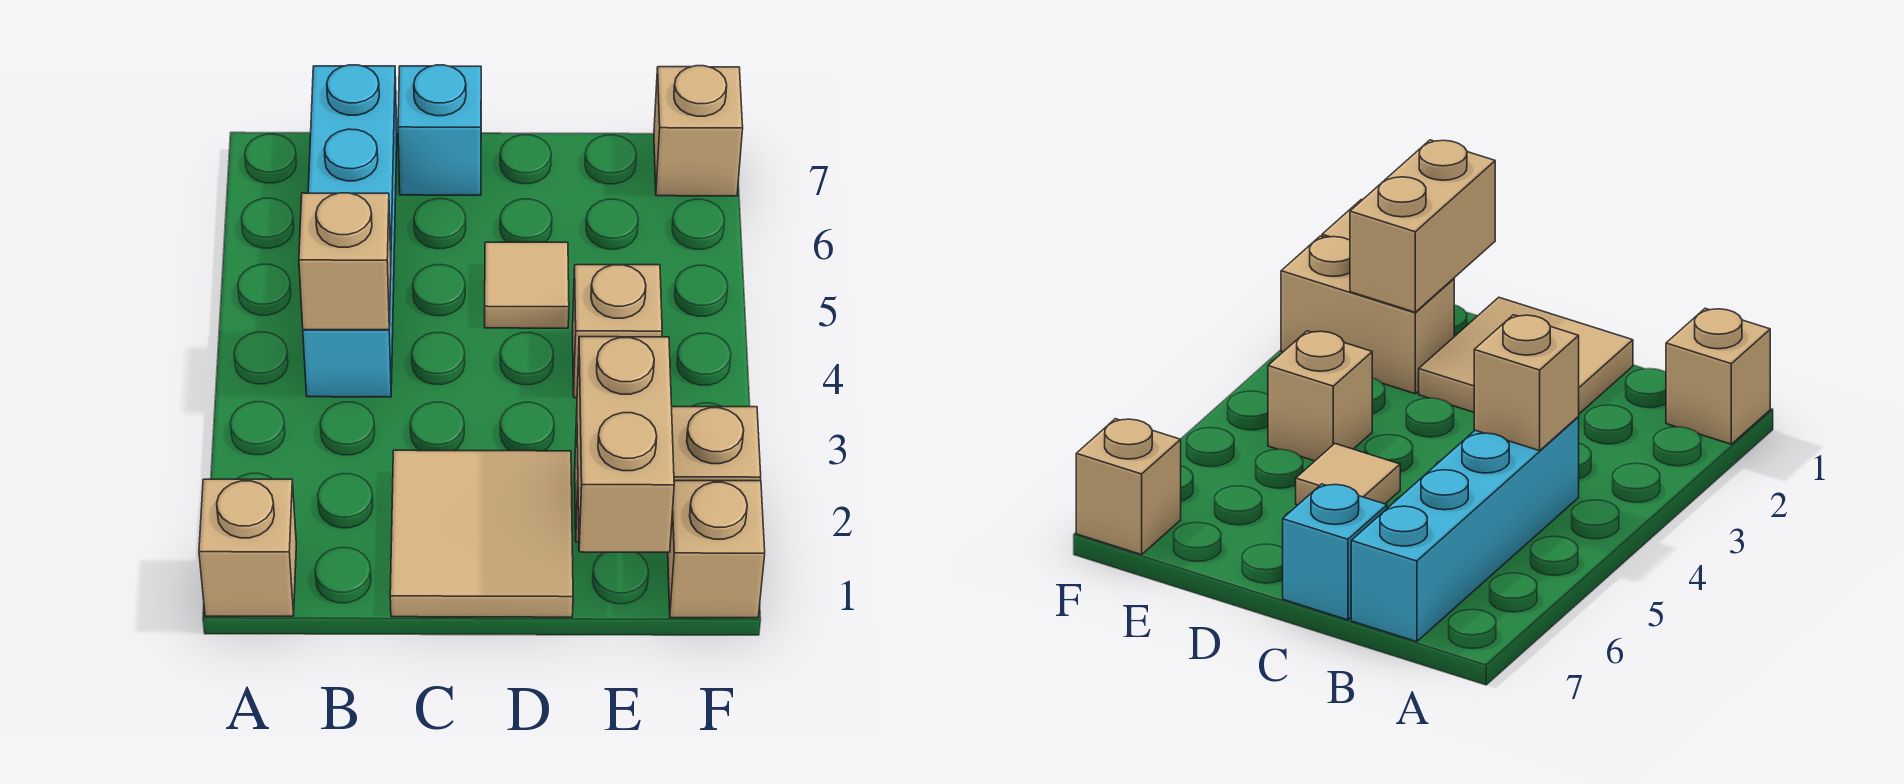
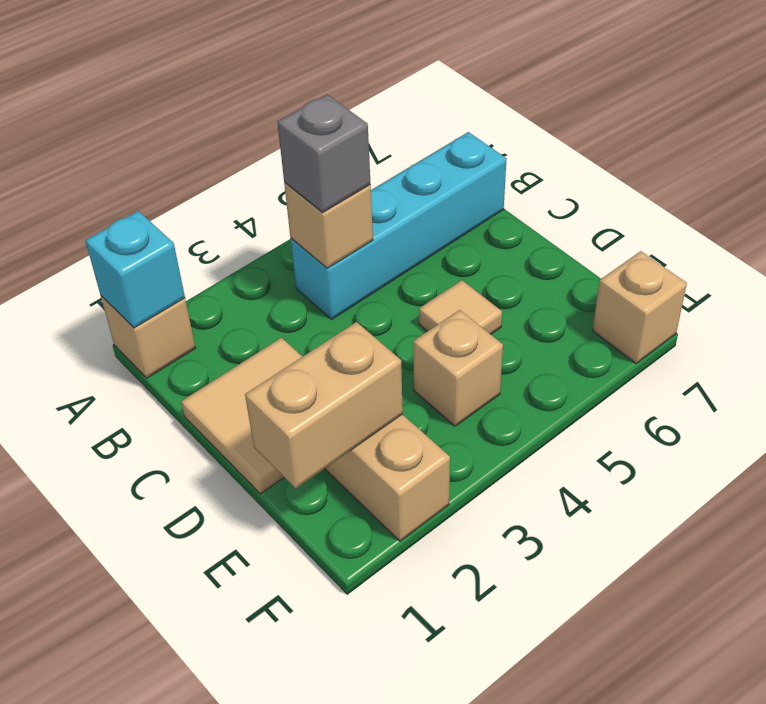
none -> grey 1x1 brick [277,94,370,212]
cyan 1x1 brick [398,65,481,195] -> cyan 1x1 brick moved to [85,211,185,328]
tan 1x1 brick [668,481,765,618] -> none

